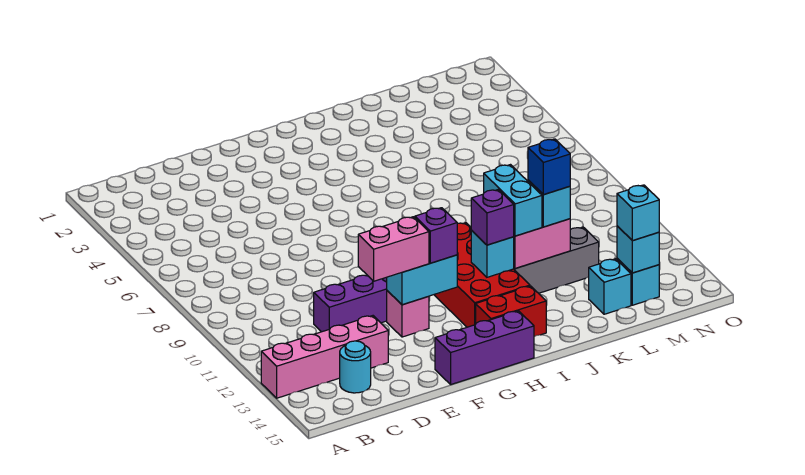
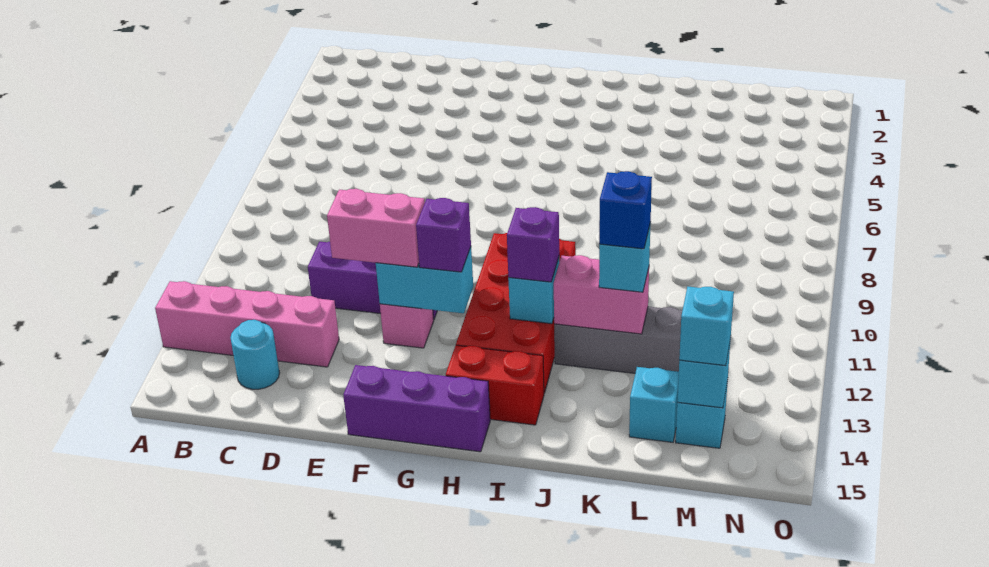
cyan 1x2 brick [484,165,542,236] -> none

